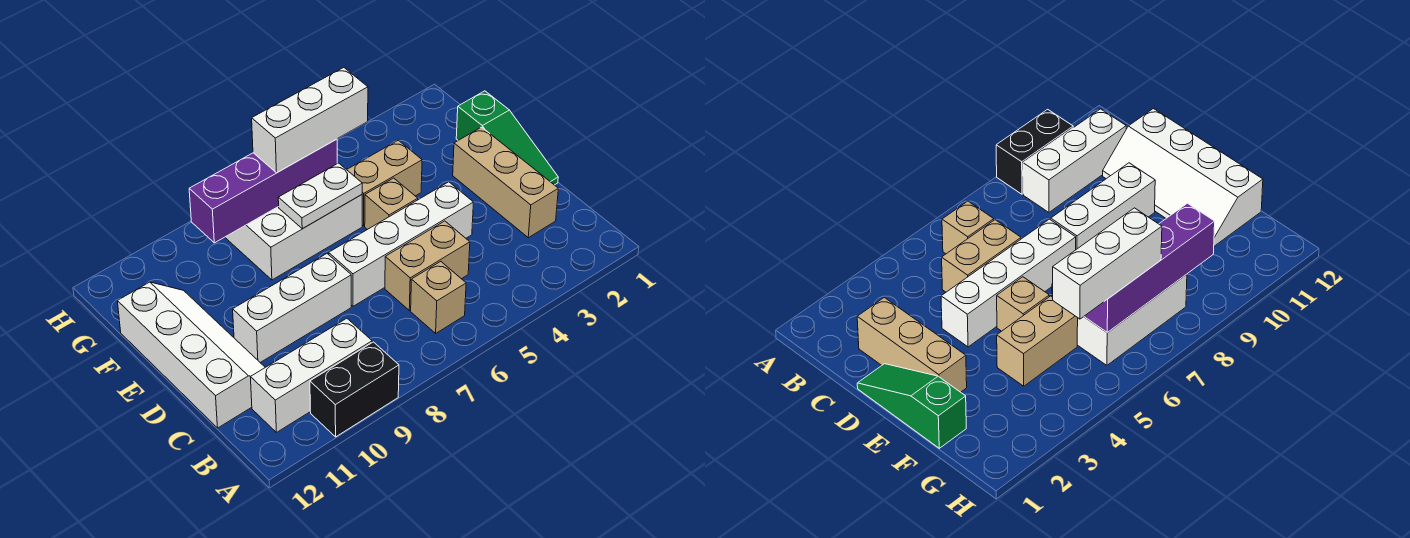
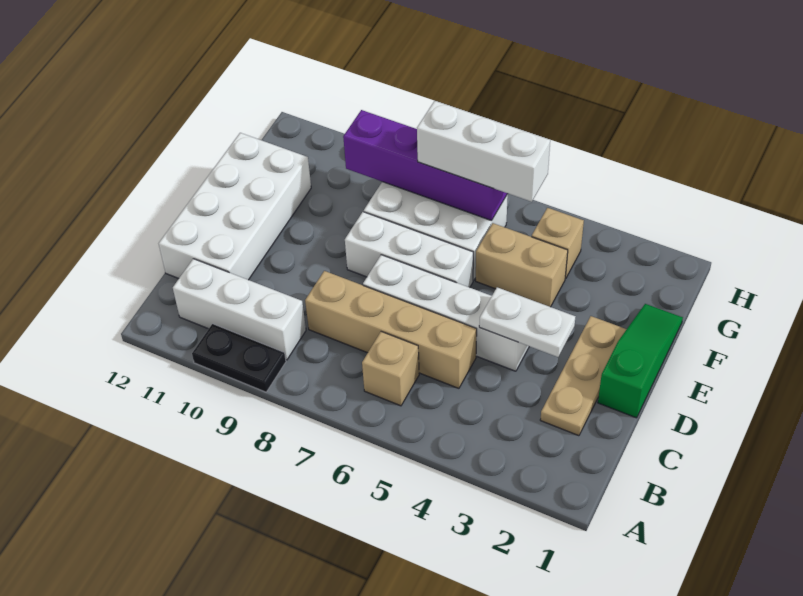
black 1x2 brick [310,342,399,437] -> black 1x2 plate [192,324,286,392]
tan 1x3 brick [453,127,558,238] -> tan 1x3 plate [540,316,627,436]
tan 1x2 brick [385,221,470,310] -> tan 1x4 brick [305,271,477,388]
white 2x4 slope [118,282,265,428] -> white 2x4 brick [159,133,311,280]
green 1x3 slope [456,91,558,185] -> green 1x3 slope turned to [598,304,683,418]
white 1x3 brick [233,254,351,362] -> white 1x3 brick moved to [345,212,473,288]
tan 1x1 brick [365,178,418,230] -> tan 1x1 brick moved to [532,208,584,279]
white 1x2 plate [278,163,362,228] -> white 1x2 plate moved to [479,287,575,357]

